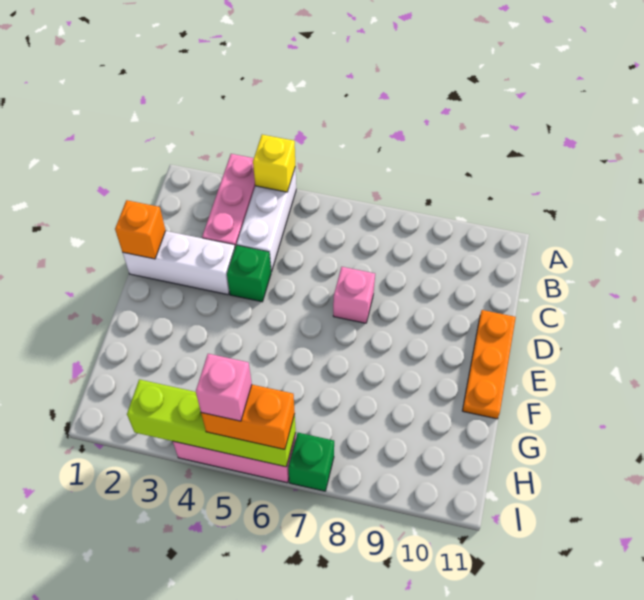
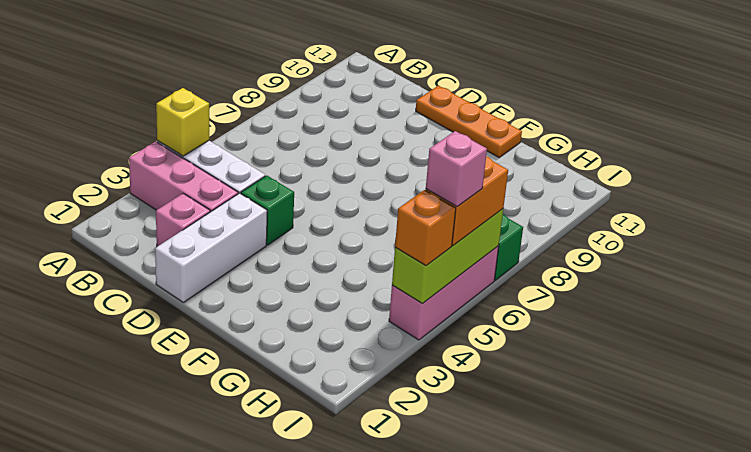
orange 1x1 brick [115,200,166,259] -> orange 1x1 brick moved to [395,190,456,266]
pink 1x1 brick [333,267,375,323] -> pink 1x1 brick moved to [156,194,210,247]
lime 1x4 brick [127,379,296,467] -> lime 1x3 brick [392,209,503,303]

